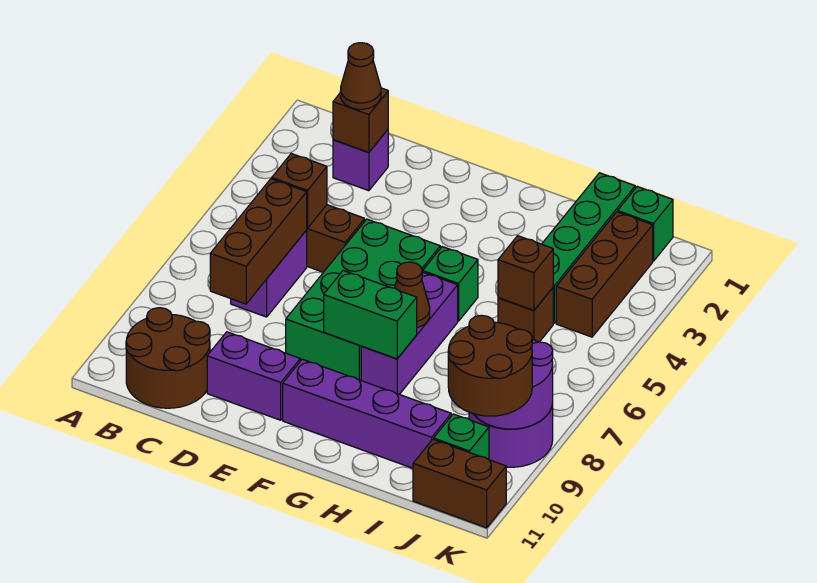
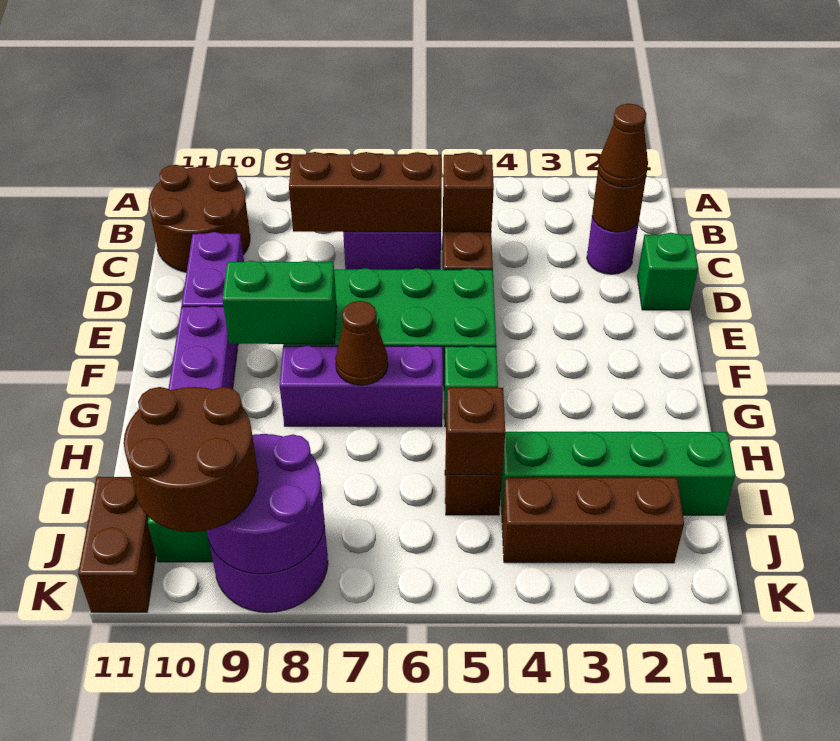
purple 1x1 brick [333,130,388,191] -> purple 1x1 round brick [587,217,639,274]
brown 1x1 brick [333,88,388,152] -> brown 1x1 round brick [592,172,646,232]
green 1x2 brick [324,271,417,359] -> green 1x2 brick turned to [222,261,337,344]
green 1x1 brick [618,187,673,261] -> green 1x1 brick moved to [637,233,698,310]

